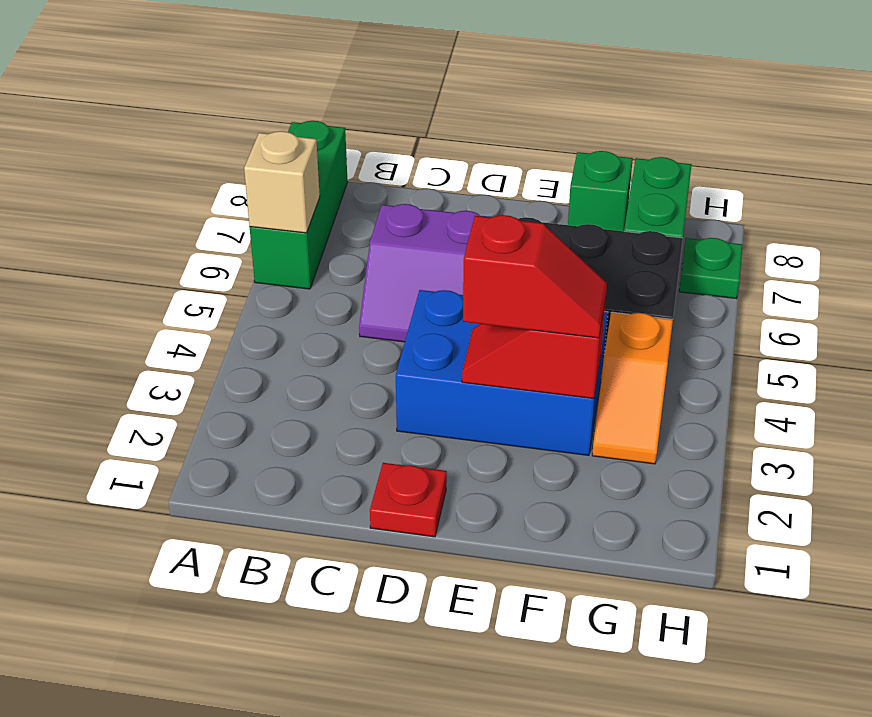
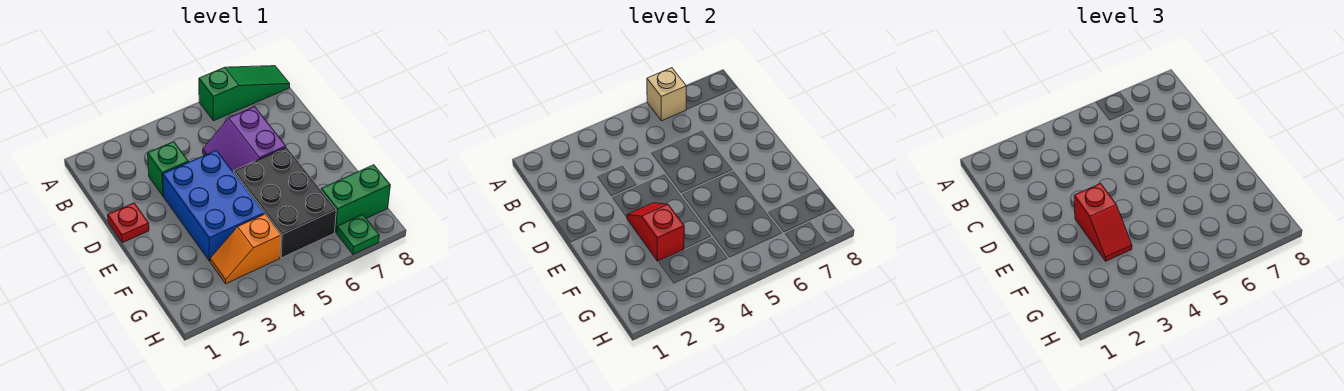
green 1x3 brick [250,121,348,289] -> green 1x3 slope [199,66,290,121]
green 1x1 brick [568,151,633,231] -> green 1x1 brick moved to [148,142,188,196]

